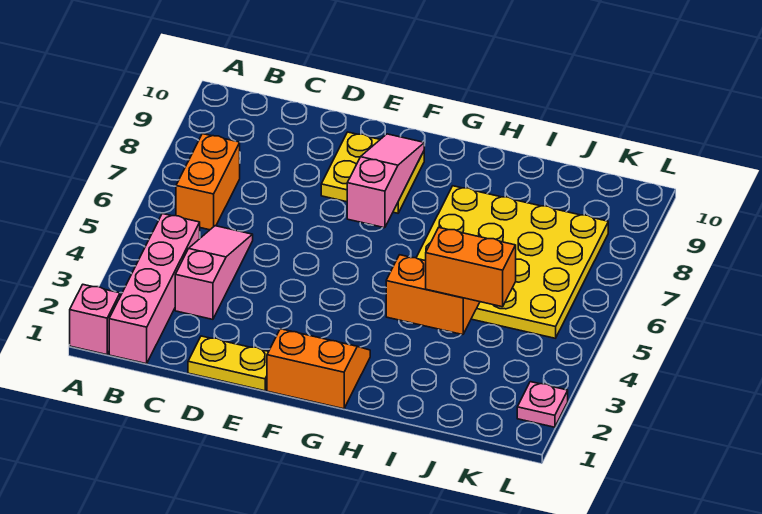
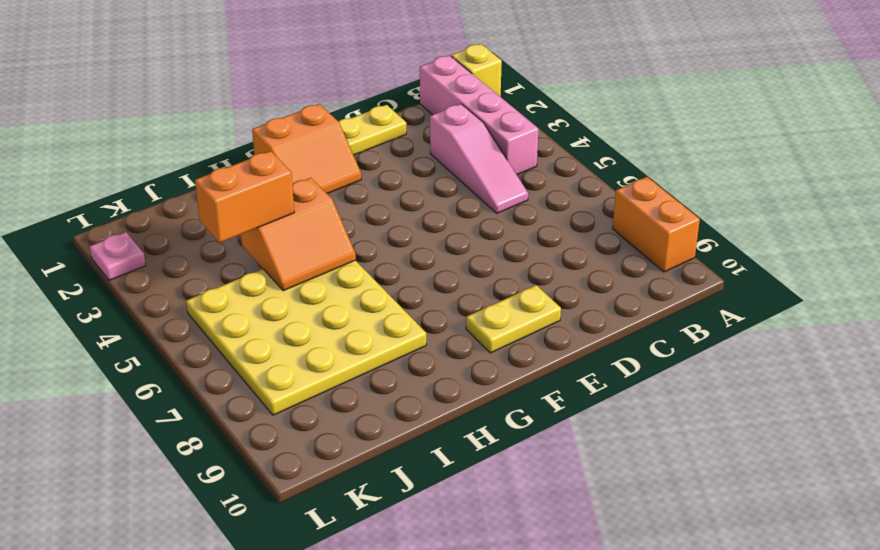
pink 1x1 brick [70,285,120,355] -> yellow 1x1 brick [451,44,502,97]
orange 1x2 brick [176,134,240,230] -> orange 1x2 brick moved to [613,177,700,272]
yellow 2x2 plate [321,132,424,213] -> yellow 1x2 plate [466,285,561,353]
pink 1x3 slope [347,134,424,228] -> none

